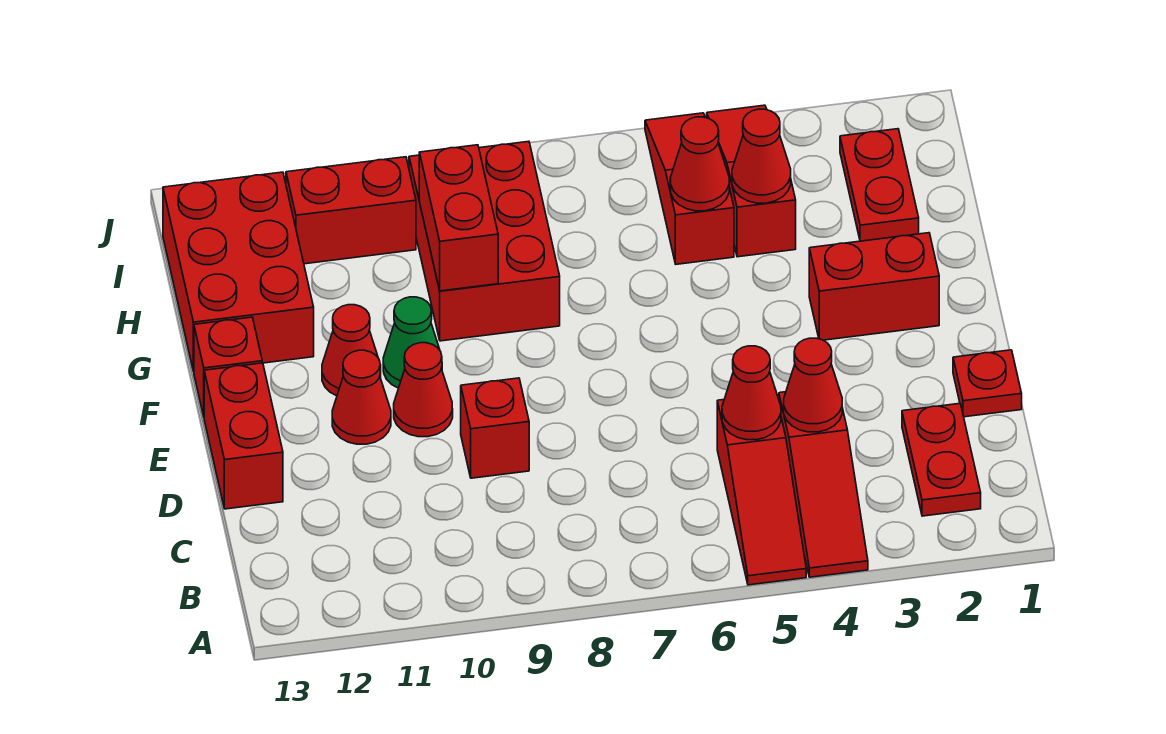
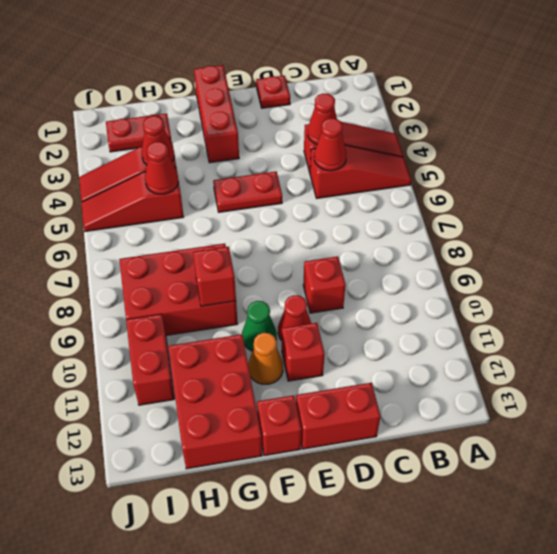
red 1x2 plate [902,403,981,516] -> red 1x2 plate moved to [213,172,282,212]
red 1x1 cone [332,350,391,444] -> red 1x1 brick [282,323,325,381]
red 1x2 brick [809,233,939,340] -> red 1x3 brick [194,65,239,163]
red 1x1 cone [322,305,381,396] -> orange 1x1 cone [248,333,283,384]
red 1x2 brick [419,145,498,291] -> red 1x1 brick [193,247,236,306]
red 2x3 brick [163,172,314,371] -> red 2x3 brick turned to [168,334,262,469]

